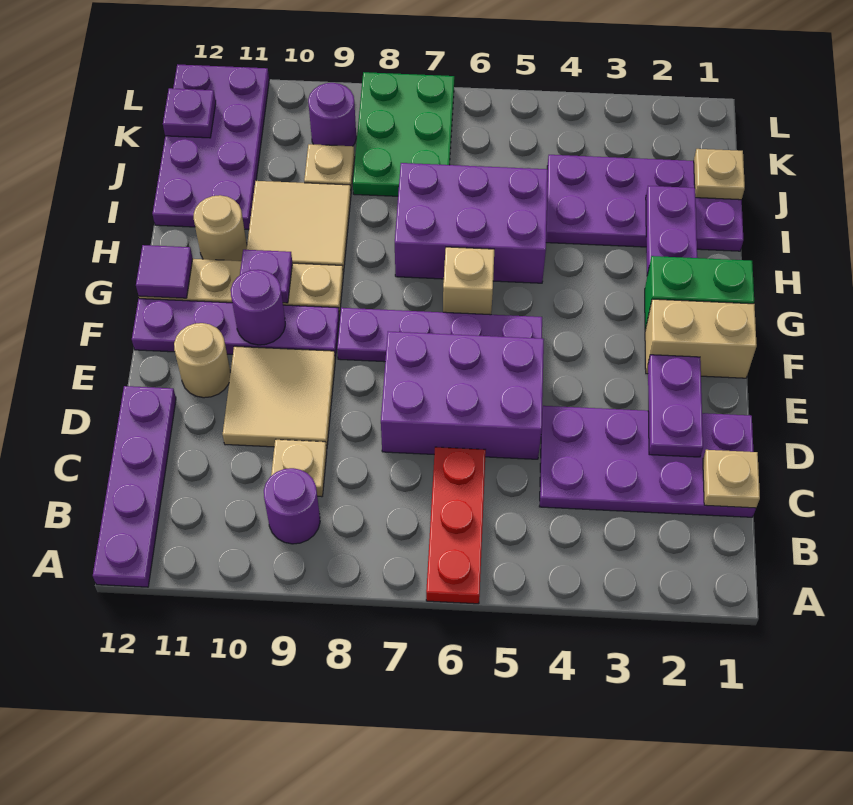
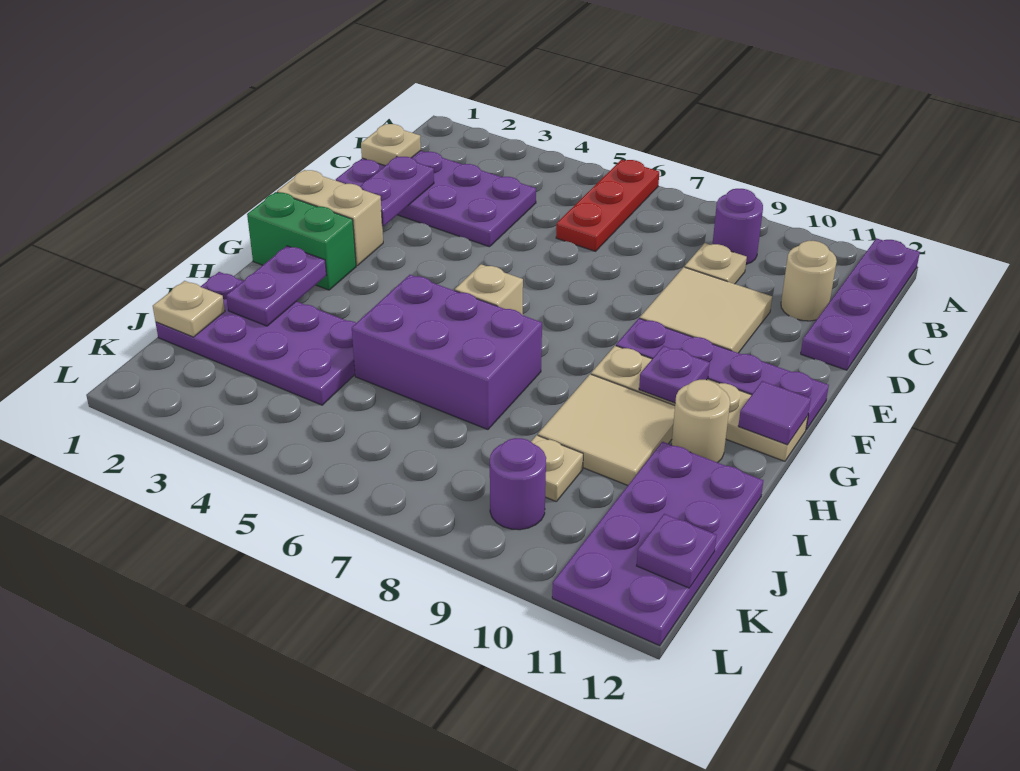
purple 2x3 brick [381,331,544,459] -> none
tan 1x1 round brick [174,323,230,398] -> tan 1x1 round brick moved to [781,241,837,321]
purple 1x4 plate [337,308,542,362] -> none
purple 1x1 round brick [231,270,285,345] -> none
green 2x3 plate [353,72,454,196] -> none

